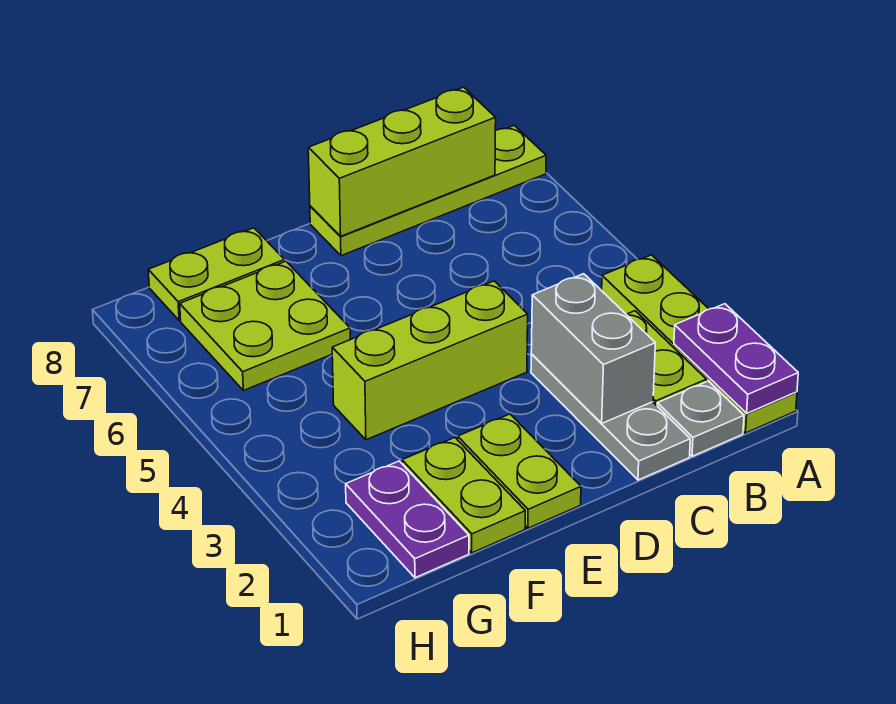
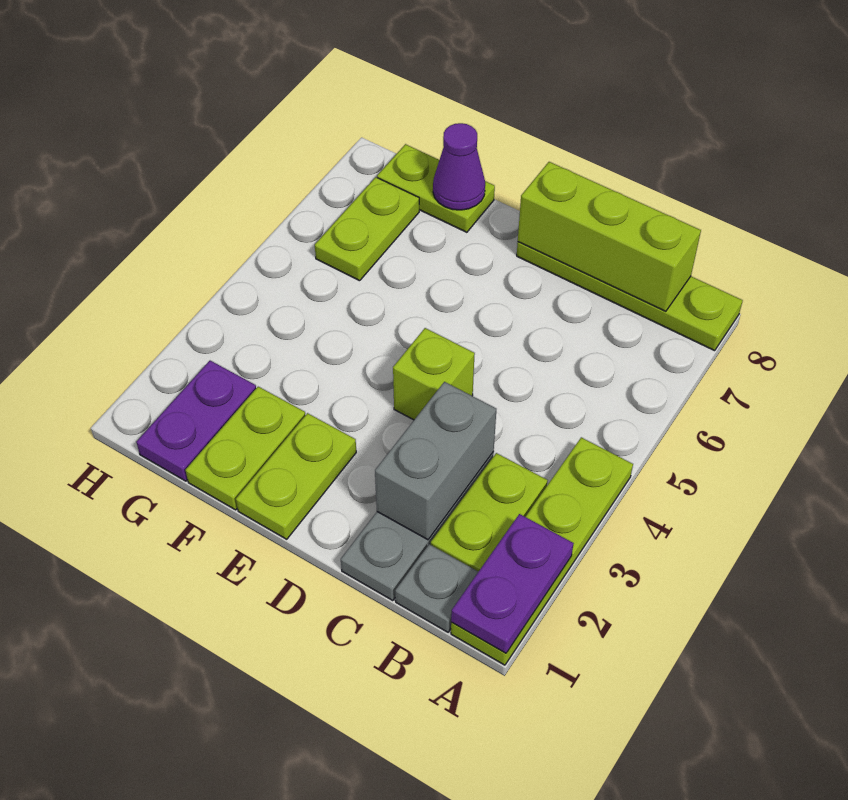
lime 1x3 brick [332,281,528,440] -> lime 1x1 brick [393,328,475,420]
lime 2x2 plate [180,261,350,391] -> lime 1x2 plate [315,177,419,281]
none -> purple 1x1 cone [433,123,485,210]

